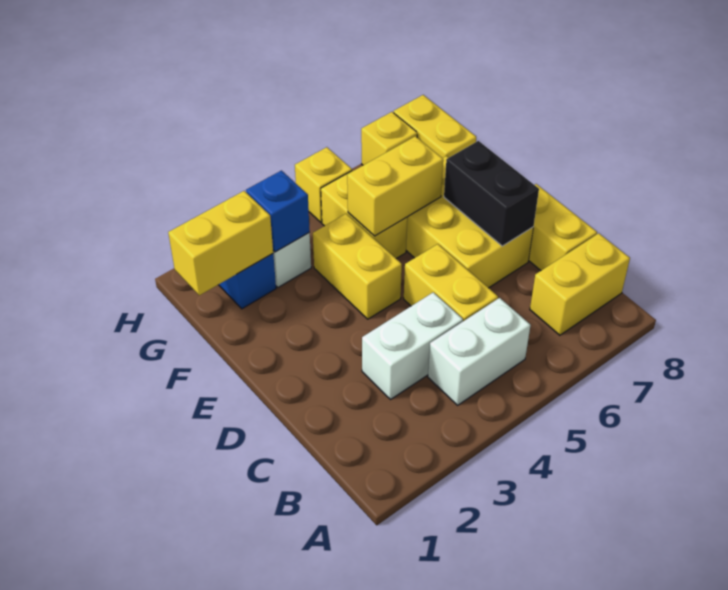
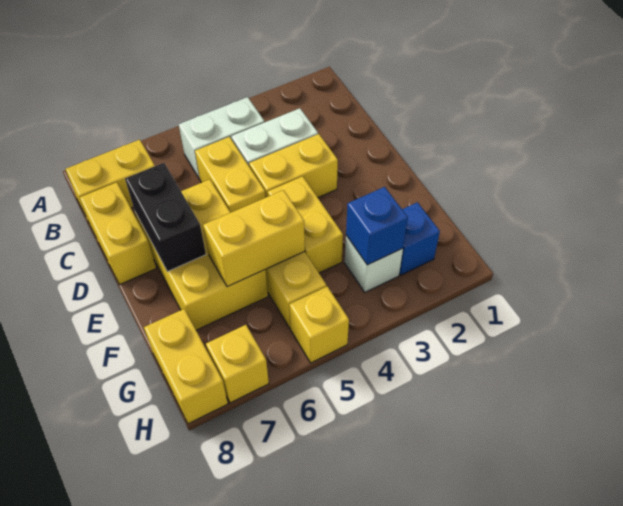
yellow 1x2 brick [168,191,273,296] -> yellow 1x2 brick moved to [249,134,338,198]

